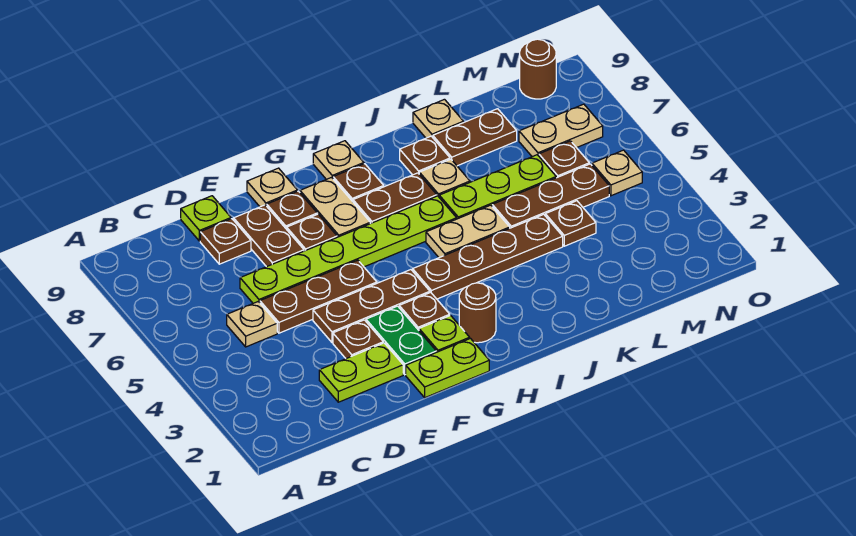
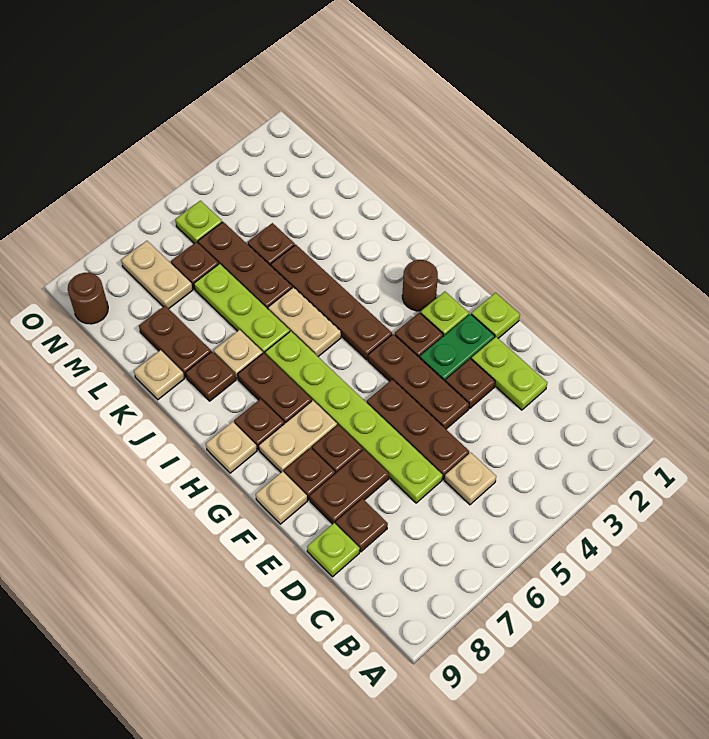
lime 1x2 plate [406,339,489,398] -> lime 1x1 plate [471,293,520,338]
tan 1x1 plate [592,150,642,196] -> lime 1x1 plate [175,201,222,243]

